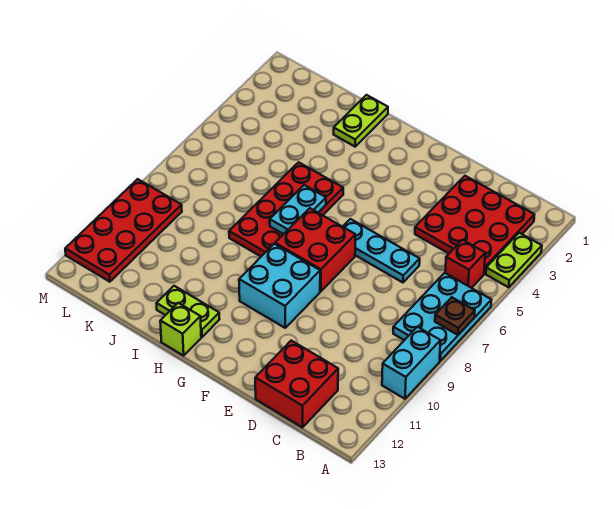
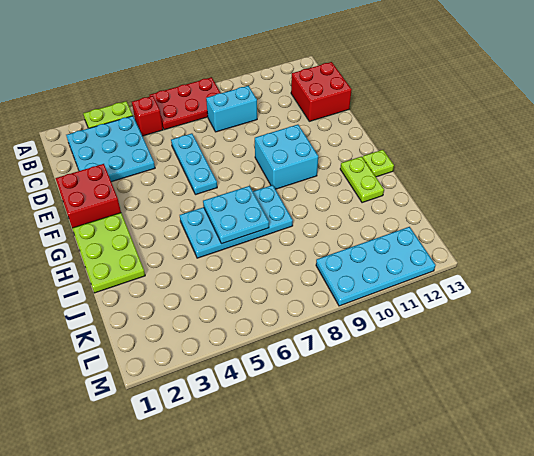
cyan 2x3 plate [393,273,491,361] -> red 2x3 plate [149,77,220,130]
brown 1x1 plate [435,297,475,335] -> none
cyan 1x2 brick [382,327,440,399] -> cyan 1x2 brick moved to [206,86,257,132]
red 3x3 plate [415,176,534,274] -> cyan 3x3 plate [66,116,155,182]
red 2x2 brick [275,208,355,291] -> red 2x2 brick moved to [55,164,121,228]
red 2x4 plate [229,162,343,256] -> cyan 2x4 plate [180,185,293,258]
cyan 1x2 plate [270,185,326,234] -> cyan 2x2 plate [203,186,269,244]
lime 1x1 brick [160,303,201,356] -> lime 1x1 plate [362,150,394,177]
lime 1x2 plate [334,95,388,147] -> lime 2x3 plate [72,213,145,293]
red 2x4 plate [65,179,182,282] -> cyan 2x4 plate [316,227,436,306]

